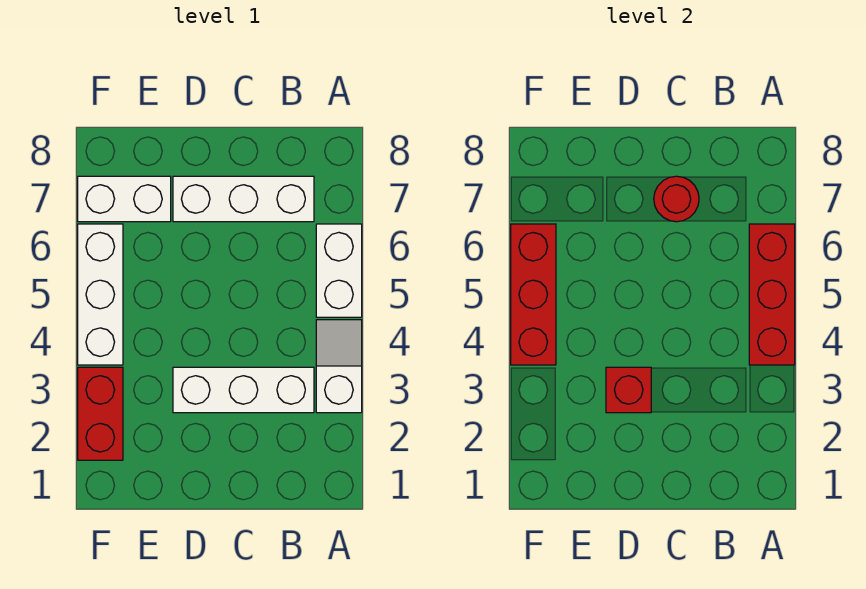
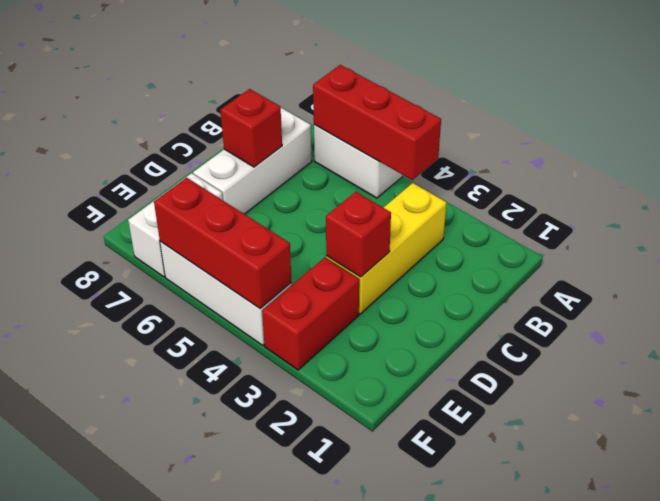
white 1x2 slope [316,320,362,413] -> none
white 1x3 brick [173,367,314,413] -> yellow 1x3 brick [326,183,447,314]
red 1x1 round brick [654,176,699,222] -> red 1x1 brick [220,89,282,167]
red 1x2 brick [78,367,123,460] -> red 1x2 brick turned to [262,257,359,370]

